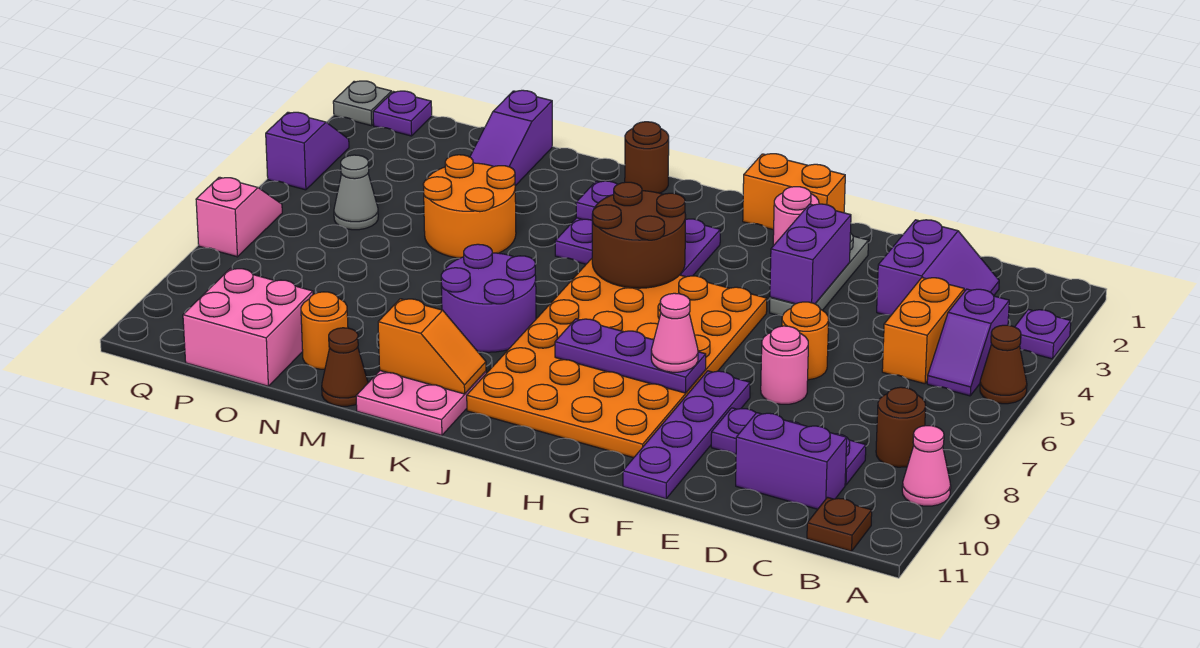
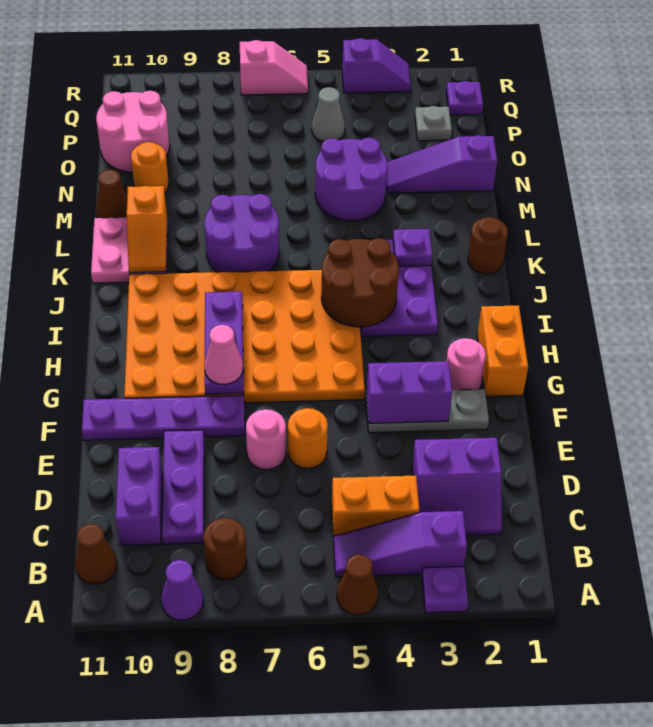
pink 1x1 cone [902,426,951,506] -> purple 1x1 cone [161,560,204,620]
purple 1x2 slope [927,289,1009,396] -> purple 1x3 slope [334,511,467,577]
brown 1x1 plate [807,497,872,551] -> brown 1x1 cone [75,524,117,584]
orange 2x2 round brick [423,155,516,258] -> purple 2x2 round brick [315,138,387,221]
pink 2x2 brick [183,268,313,386] -> pink 2x2 round brick [96,91,170,172]
grey 1x1 plate [333,81,392,126] -> grey 1x1 plate moved to [415,106,452,141]

